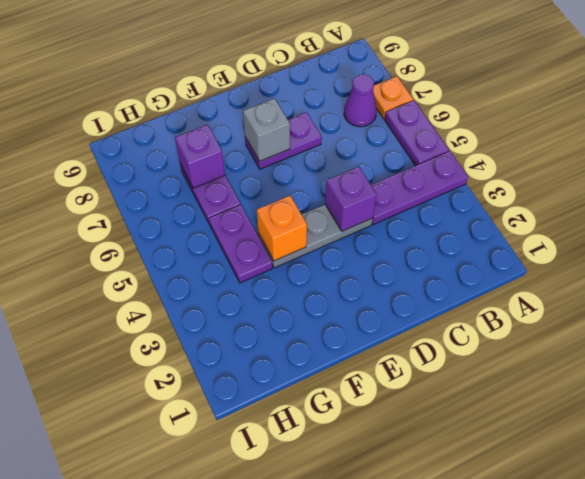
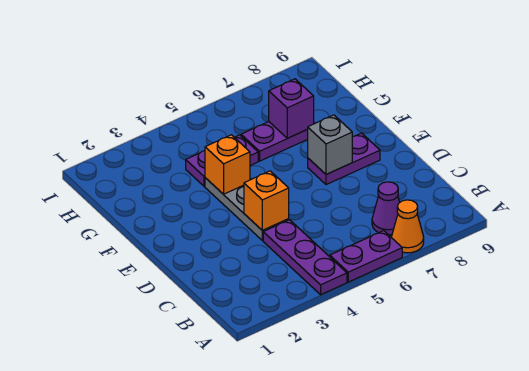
orange 1x1 plate [373,76,413,119] -> orange 1x1 cone [391,200,424,253]
purple 1x1 brick [325,167,377,231] -> orange 1x1 brick [244,171,289,230]
purple 1x2 plate [245,112,322,169] -> purple 1x2 plate turned to [308,133,380,185]

